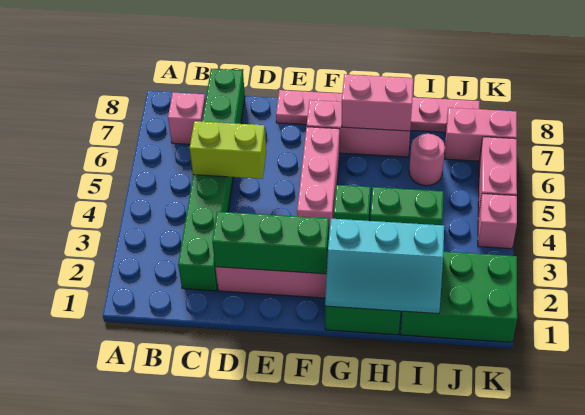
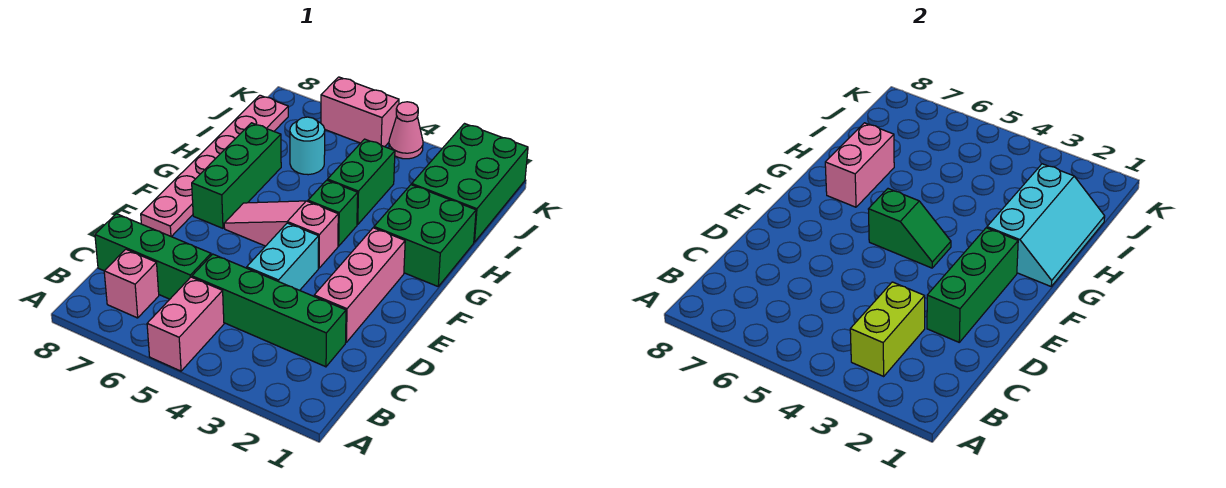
lime 1x2 brick [190,121,266,179] -> lime 1x2 brick moved to [850,282,925,376]
none -> cyan 1x2 brick [247,223,319,290]
pink 1x3 brick [297,127,340,233] -> pink 1x3 slope [224,201,338,268]
none -> green 1x2 slope [868,189,951,268]
pink 1x3 brick [307,100,410,157] -> green 1x3 brick [192,123,281,228]
pink 1x1 round brick [409,134,445,186] -> cyan 1x1 round brick [290,117,325,175]
pink 1x2 brick [445,108,517,161] -> pink 1x2 brick moved to [147,277,224,371]
pink 1x1 brick [478,194,517,249] -> pink 1x1 cone [389,102,423,159]

